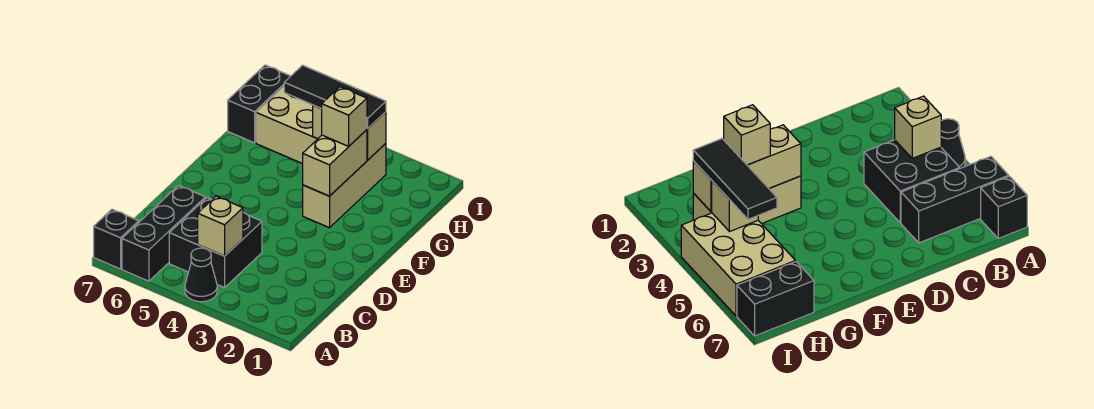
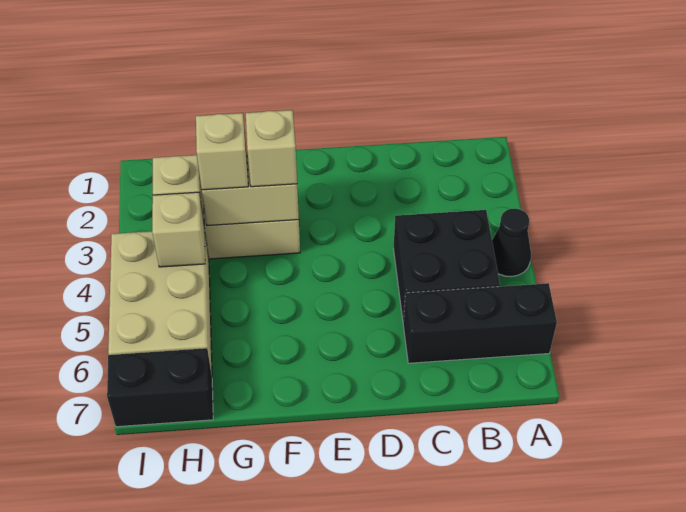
black 1x1 brick [94,209,139,269] -> none
tan 1x1 brick [198,196,243,256] -> tan 1x1 brick moved to [246,110,297,187]
black 1x3 tile [284,65,386,128] -> none

